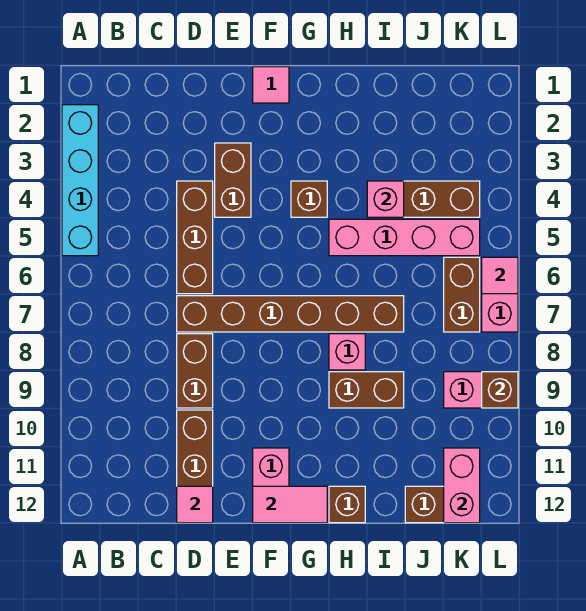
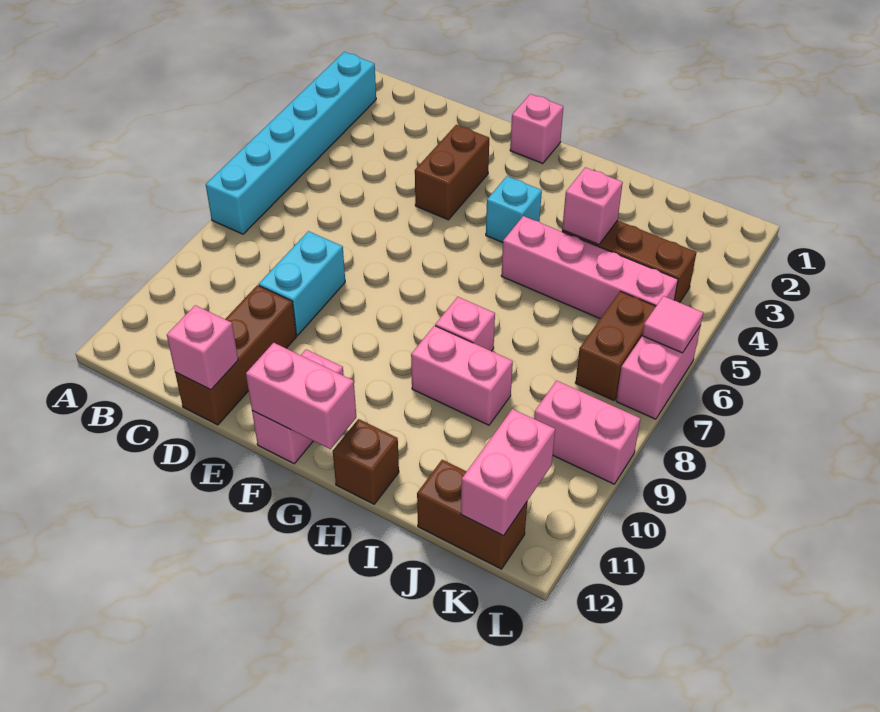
cyan 1x4 brick [62,105,98,256] -> cyan 1x6 brick [206,52,376,234]
brown 1x3 brick [177,181,213,294] -> none
brown 1x6 brick [177,296,404,332] -> none
brown 1x2 brick [177,334,213,408] -> cyan 1x2 brick [259,231,345,335]
pink 1x1 tile [177,486,213,523] -> pink 1x1 brick [167,305,238,390]
pink 1x1 tile [253,67,289,103] -> pink 1x1 brick [510,94,563,164]
pink 1x2 tile [253,486,327,523] -> pink 1x2 brick [246,343,356,449]
brown 1x1 brick [291,181,327,217] -> cyan 1x1 brick [486,176,542,243]
brown 1x2 brick [329,372,404,408] -> pink 1x2 brick [411,326,513,425]
brown 1x1 brick [482,372,518,408] -> none

